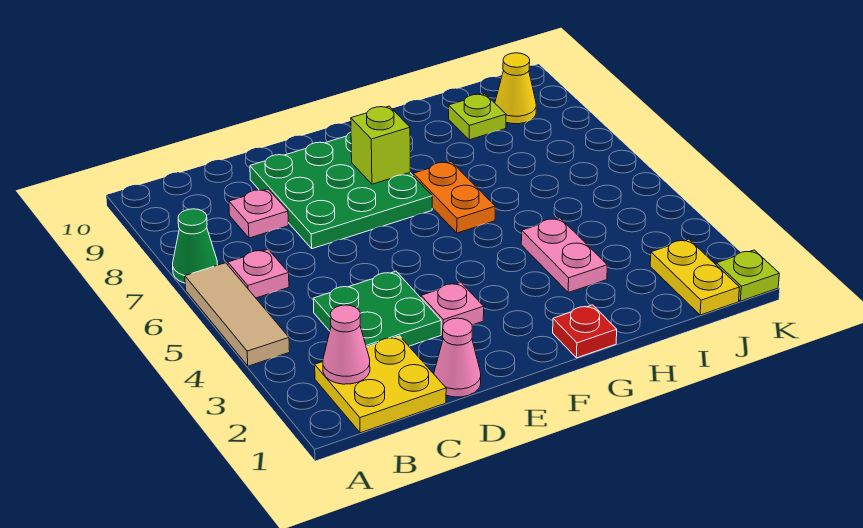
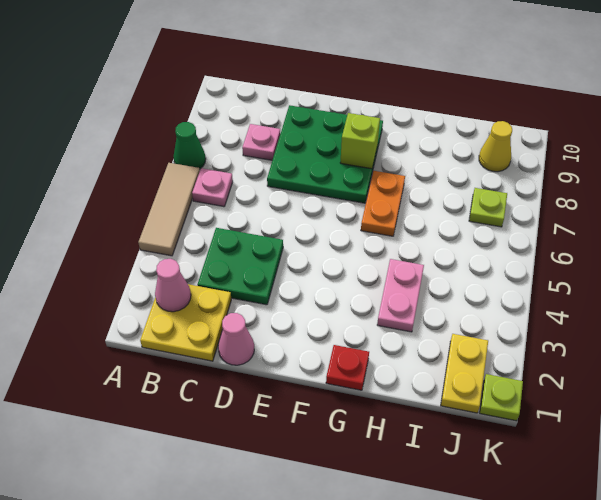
pink 1x1 plate [421,282,484,334] -> none
lime 1x1 plate [449,94,506,140] -> lime 1x1 plate moved to [469,188,507,227]

